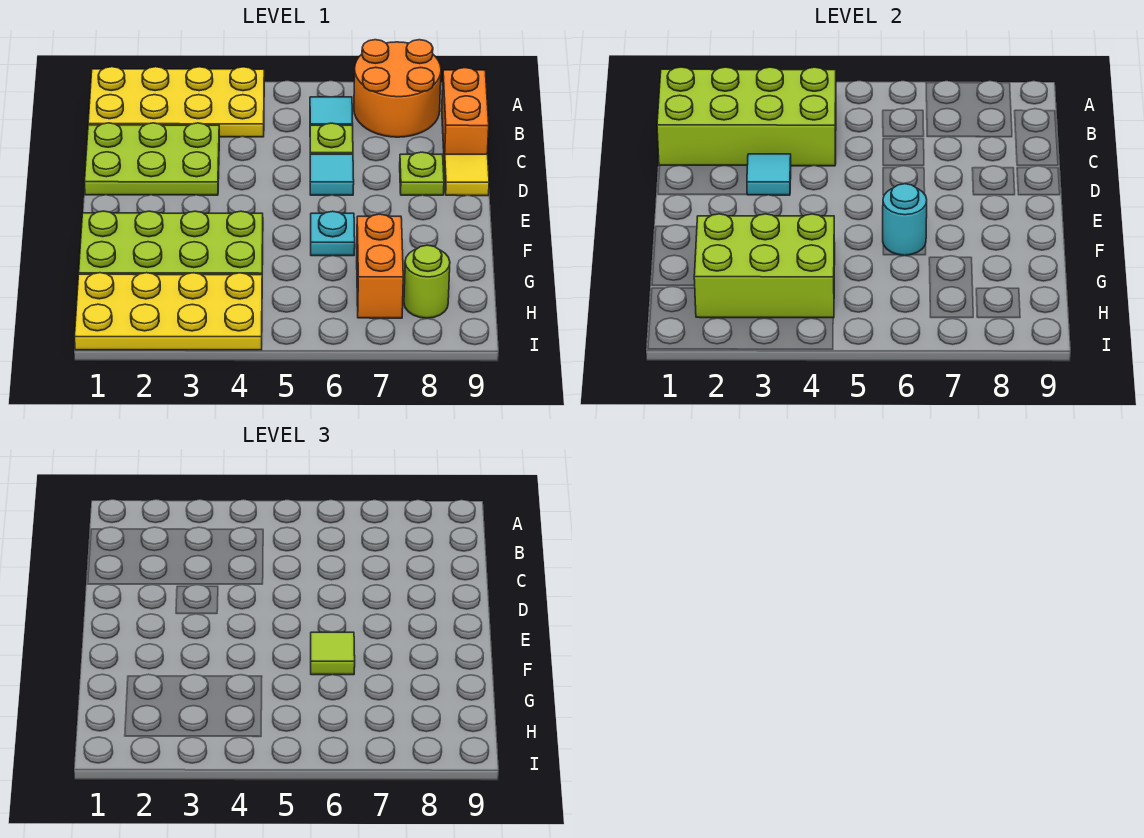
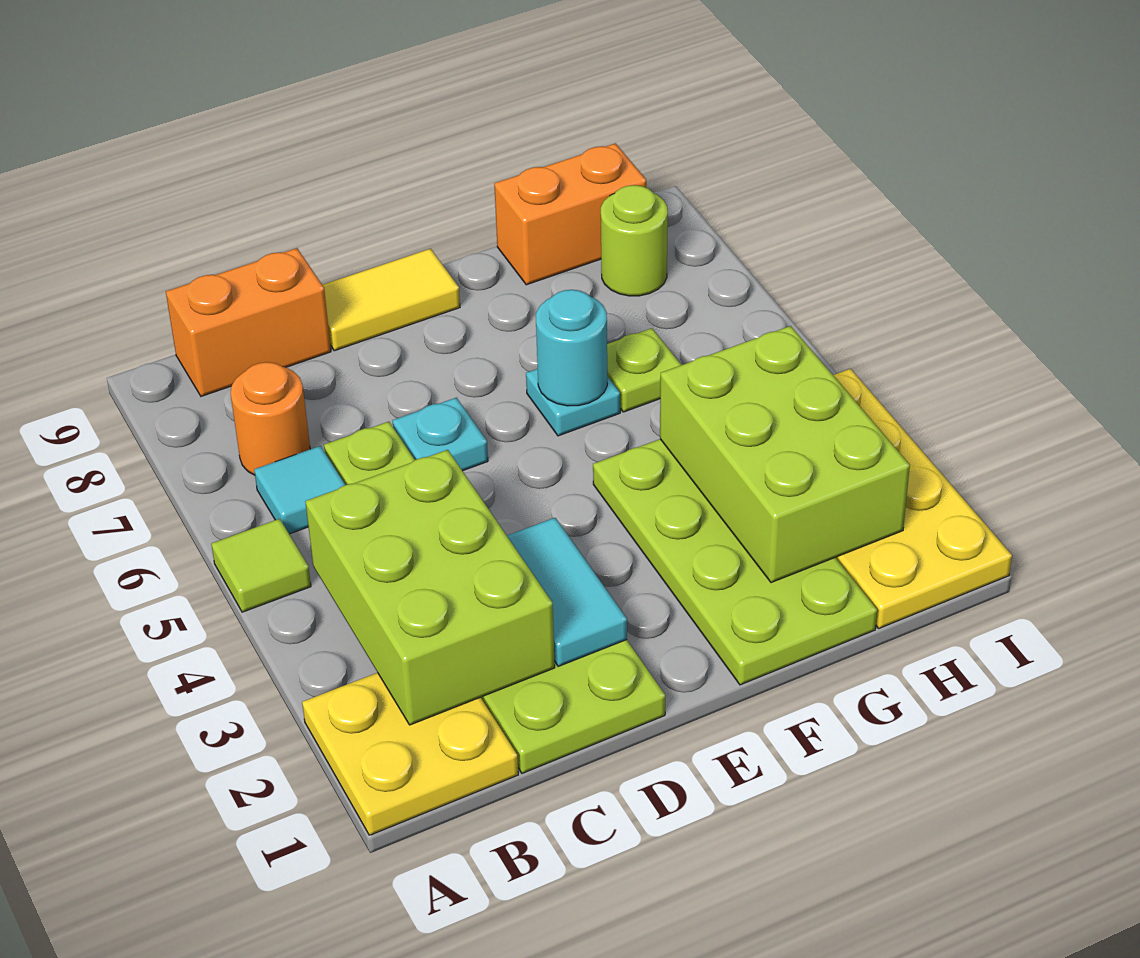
yellow 2x4 plate [88,67,264,137] -> yellow 2x2 plate [302,673,518,835]
orange 2x2 round brick [354,40,441,137] -> orange 1x1 round brick [230,362,310,475]
lime 2x4 brick [657,67,836,166] -> lime 2x3 brick [305,450,555,725]
cyan 1x1 tile [747,154,791,195] -> cyan 1x2 tile [507,518,627,666]
cyan 1x1 tile [310,154,354,195] -> cyan 1x1 plate [392,398,488,471]
lime 1x1 plate [400,152,444,195] -> lime 1x1 plate moved to [607,328,681,412]
yellow 1x1 tile [444,154,489,196] -> yellow 1x2 tile [323,249,460,351]
lime 1x1 tile [311,632,355,675] -> lime 1x1 tile moved to [211,519,311,612]
orange 1x2 brick [357,214,403,318] -> orange 1x2 brick moved to [494,143,646,285]

